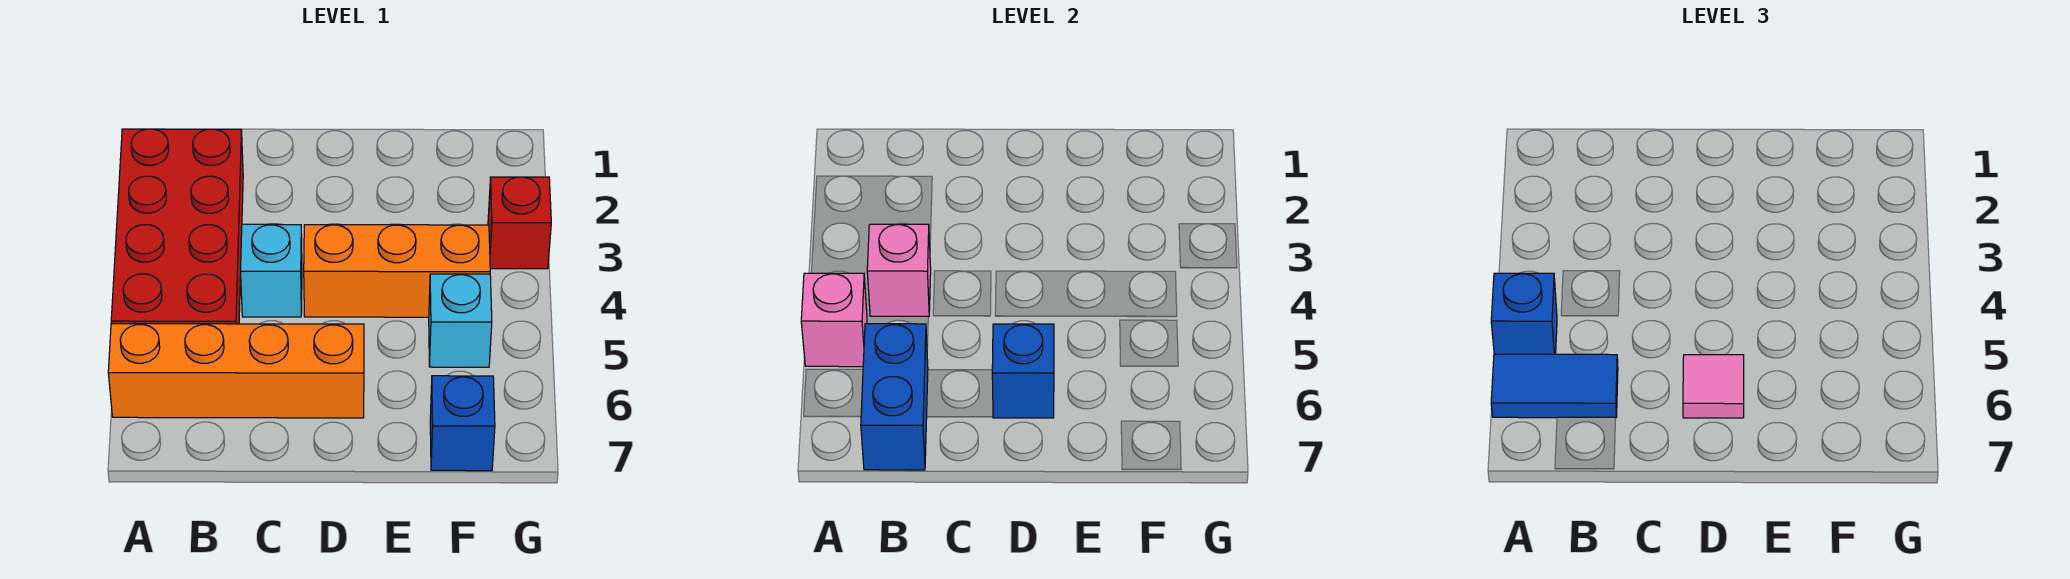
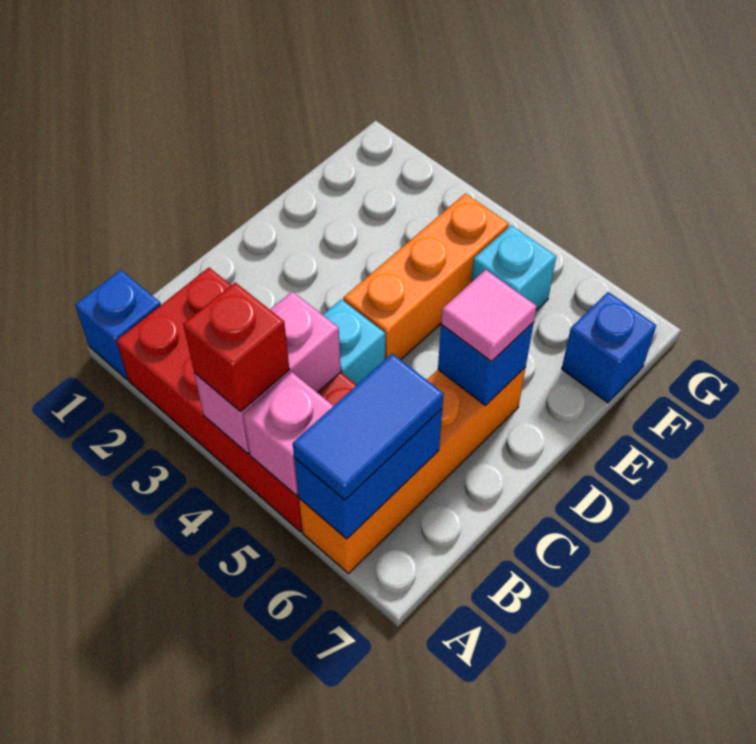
blue 1x1 brick [1491,273,1557,354] -> blue 1x1 brick moved to [75,270,161,379]
pink 1x1 brick [867,224,931,317] -> pink 1x2 brick [194,292,341,454]
blue 1x2 brick [861,324,928,470] -> blue 1x2 brick turned to [294,409,442,539]
red 1x1 brick [488,177,551,269] -> red 1x1 brick moved to [183,282,290,412]

